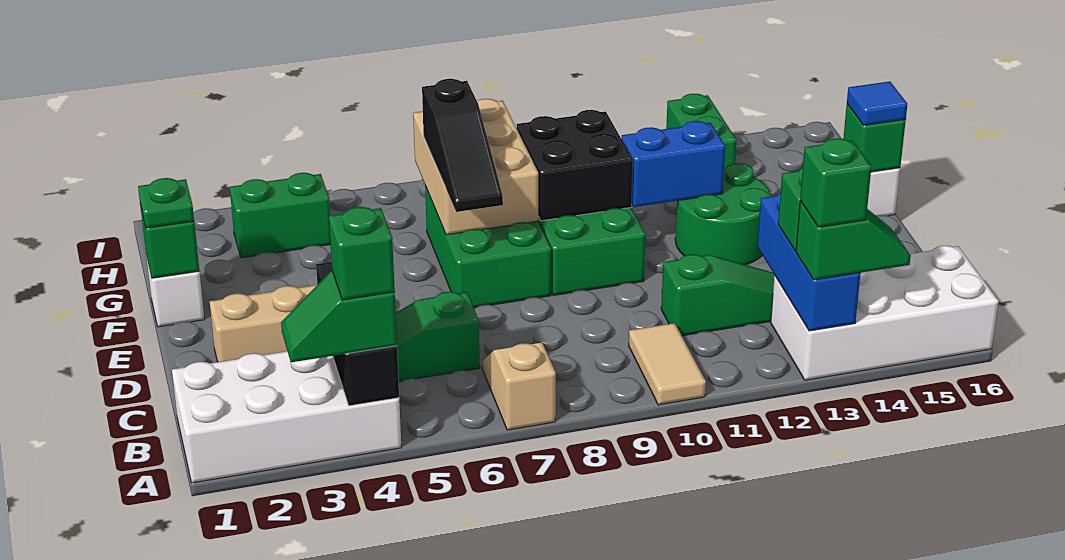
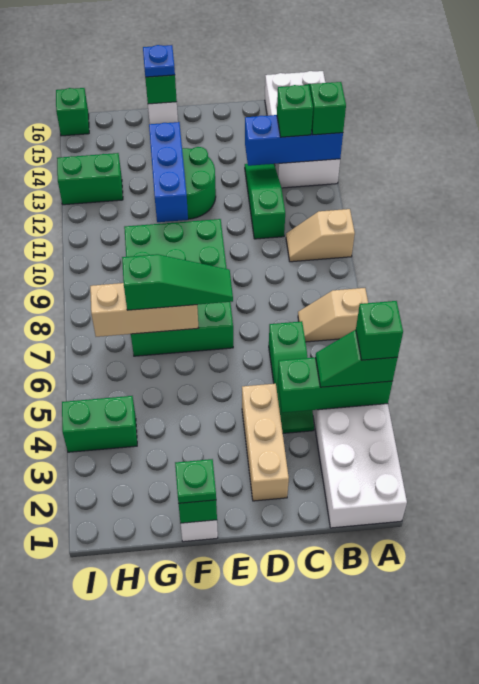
green 1x2 slope [281,271,397,362] -> green 1x2 slope turned to [316,330,398,387]
black 1x3 brick [316,261,399,406] -> green 1x3 brick [278,357,393,413]
tan 1x2 tile [629,323,706,405] -> tan 1x2 slope [286,209,355,262]
green 1x1 brick [800,138,871,227] -> green 1x1 brick moved to [56,88,89,136]
black 1x3 slope [422,79,503,212] -> green 1x3 slope [122,254,233,310]
tan 2x3 brick [413,99,538,235] -> tan 1x3 brick [90,283,198,337]
black 2x2 brick [517,110,633,221] -> none
blue 1x2 brick [622,121,725,207] -> blue 1x3 brick [149,122,188,222]
blue 1x1 tile [847,82,907,126] -> blue 1x1 plate [143,45,175,77]
green 1x2 brick [230,173,331,258] -> green 1x2 brick turned to [62,396,137,452]

